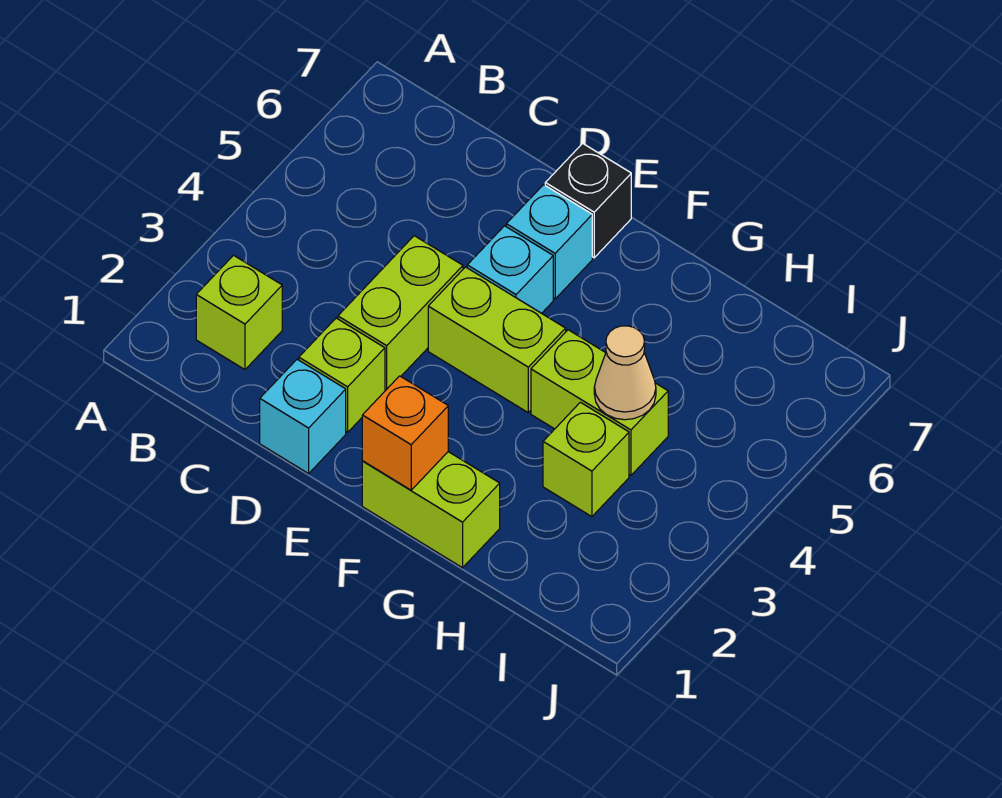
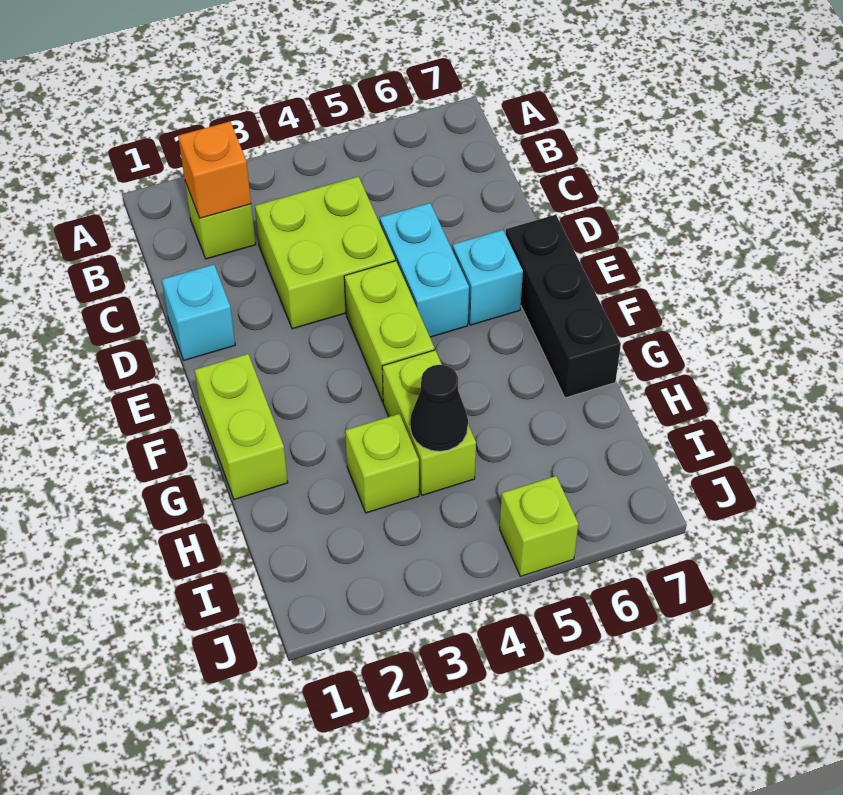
lime 1x1 brick [299,318,385,432] -> lime 1x1 brick moved to [500,476,578,576]
lime 1x2 brick [338,236,463,391] -> lime 2x2 brick [255,177,395,329]
cyan 1x1 brick [467,226,553,313] -> cyan 1x2 brick [380,203,469,337]
black 1x1 brick [545,143,631,258] -> black 1x3 brick [506,215,621,398]
orange 1x1 brick [362,376,448,490] -> orange 1x1 brick moved to [178,122,251,218]
tan 1x1 cone [594,326,656,420] -> black 1x1 cone [410,365,468,451]

